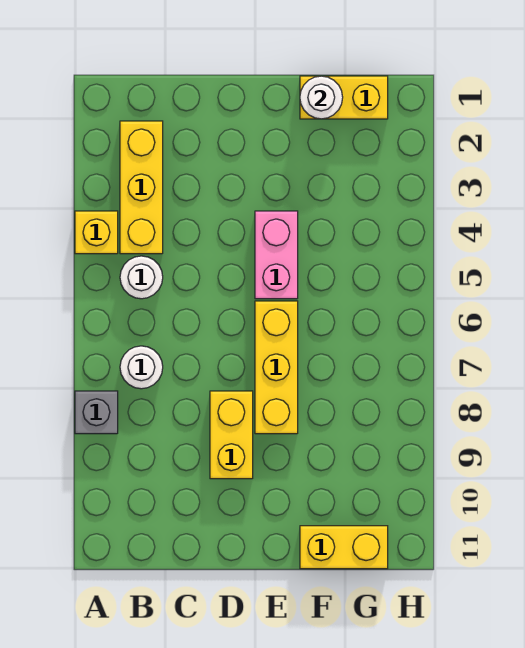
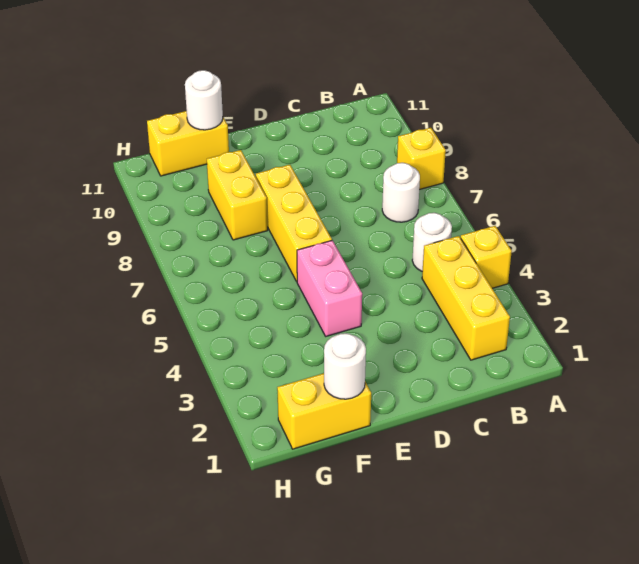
grey 1x1 brick [75,391,118,434] -> yellow 1x1 brick [397,128,446,190]
yellow 1x2 brick [210,391,253,479] -> yellow 1x2 brick moved to [207,150,268,240]
none -> white 1x1 round brick [185,70,223,130]

